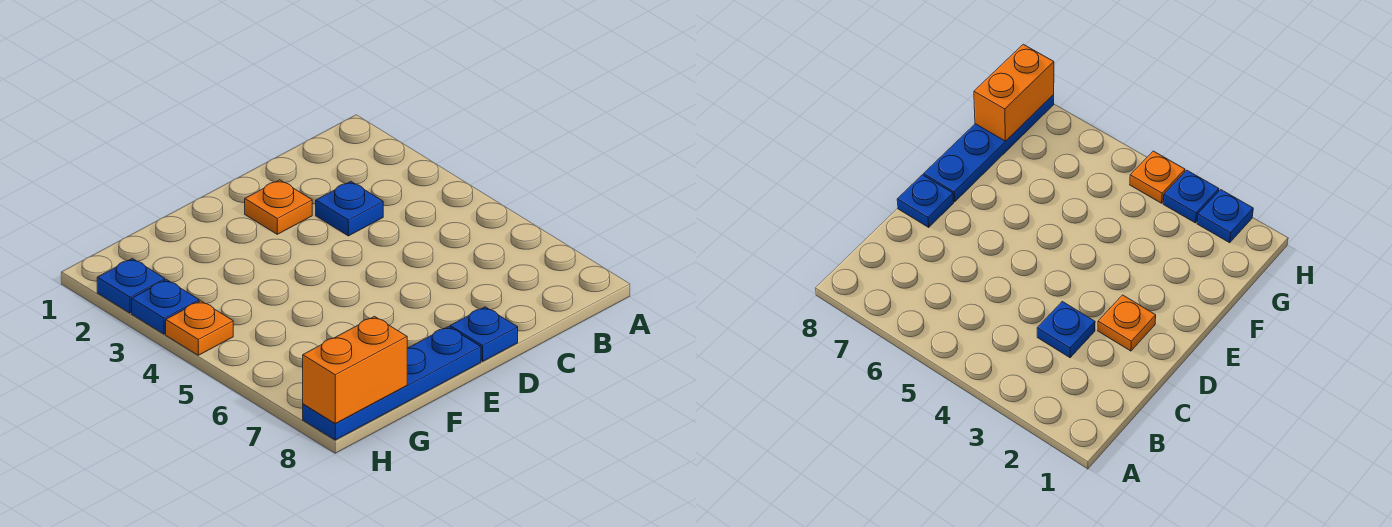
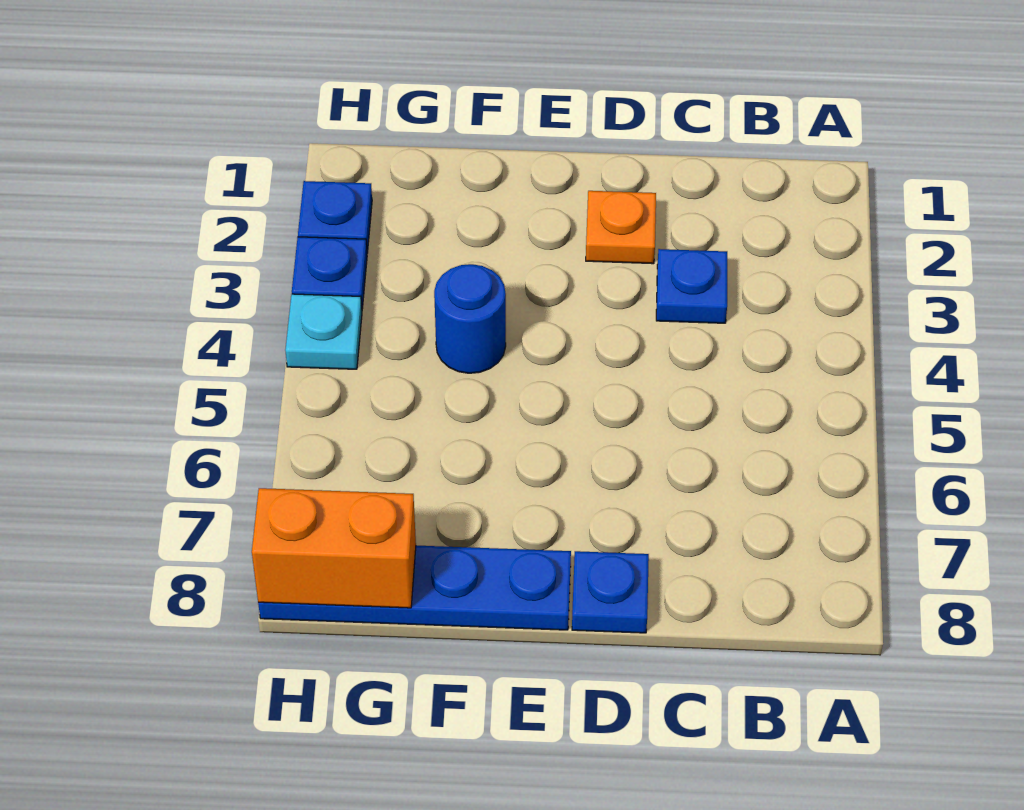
none -> blue 1x1 round brick [434,264,506,373]
orange 1x1 plate [166,301,233,355] -> cyan 1x1 plate [285,294,362,369]

